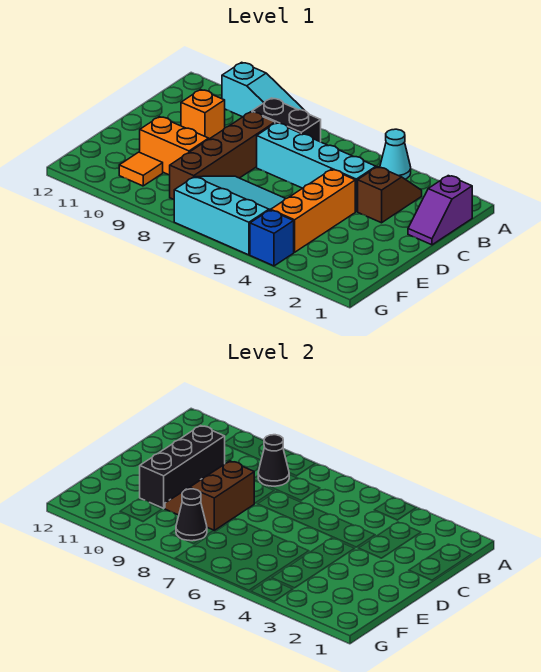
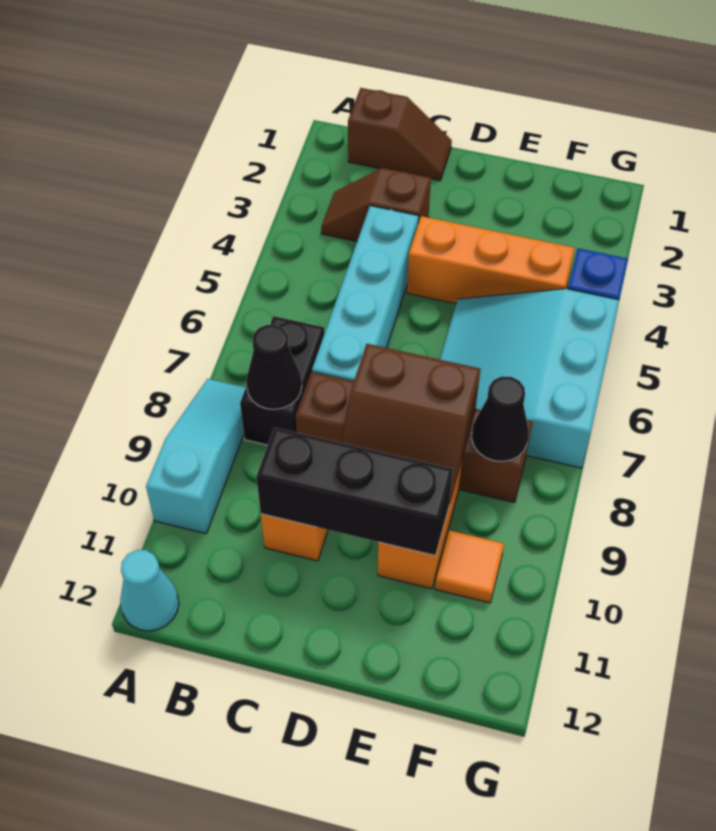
cyan 1x1 cone [380,129,411,179] -> cyan 1x1 cone moved to [120,550,179,631]
purple 1x2 slope [408,176,472,245] -> brown 1x2 slope [348,88,452,181]

